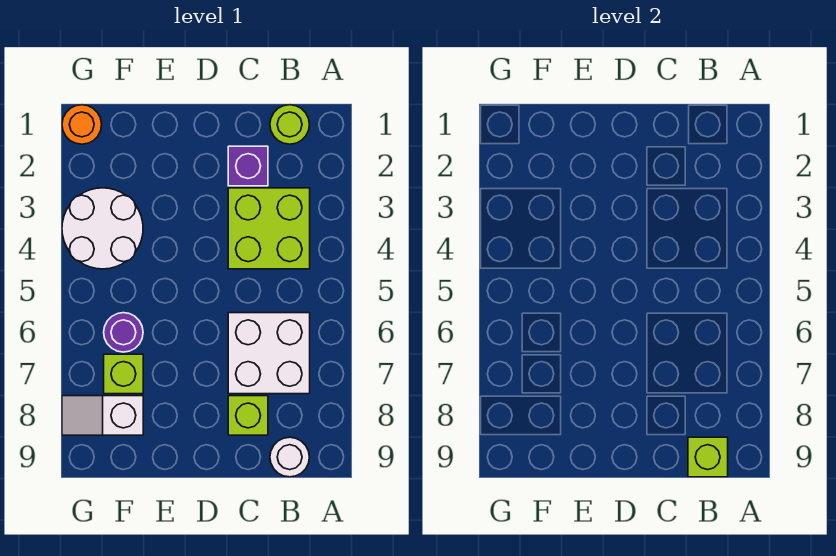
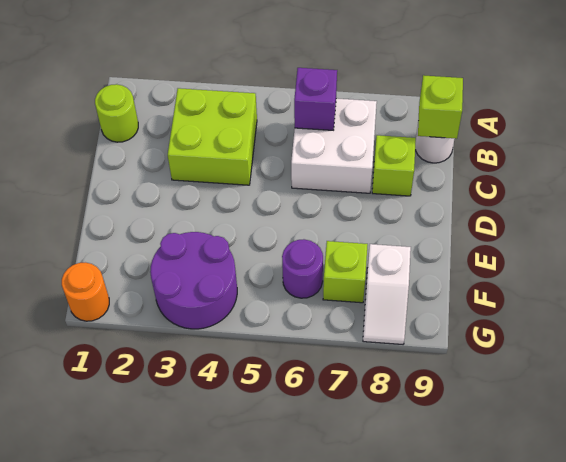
purple 1x1 brick [228,146,268,186] -> purple 1x1 brick moved to [294,68,337,130]
white 2x2 round brick [62,188,143,269] -> purple 2x2 round brick [150,232,237,329]

